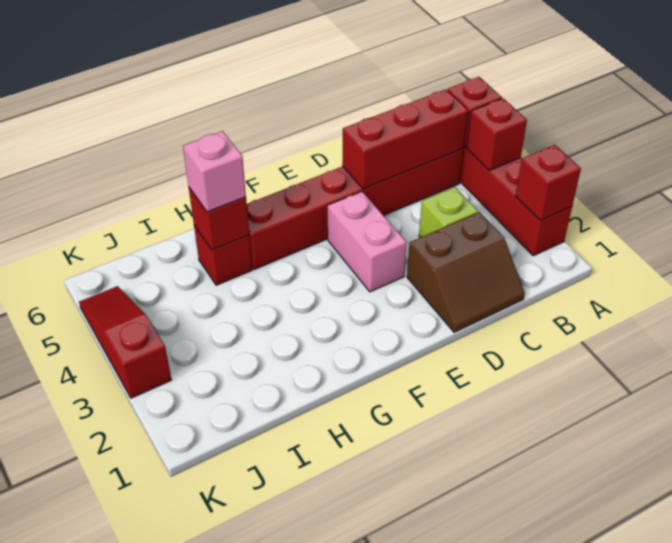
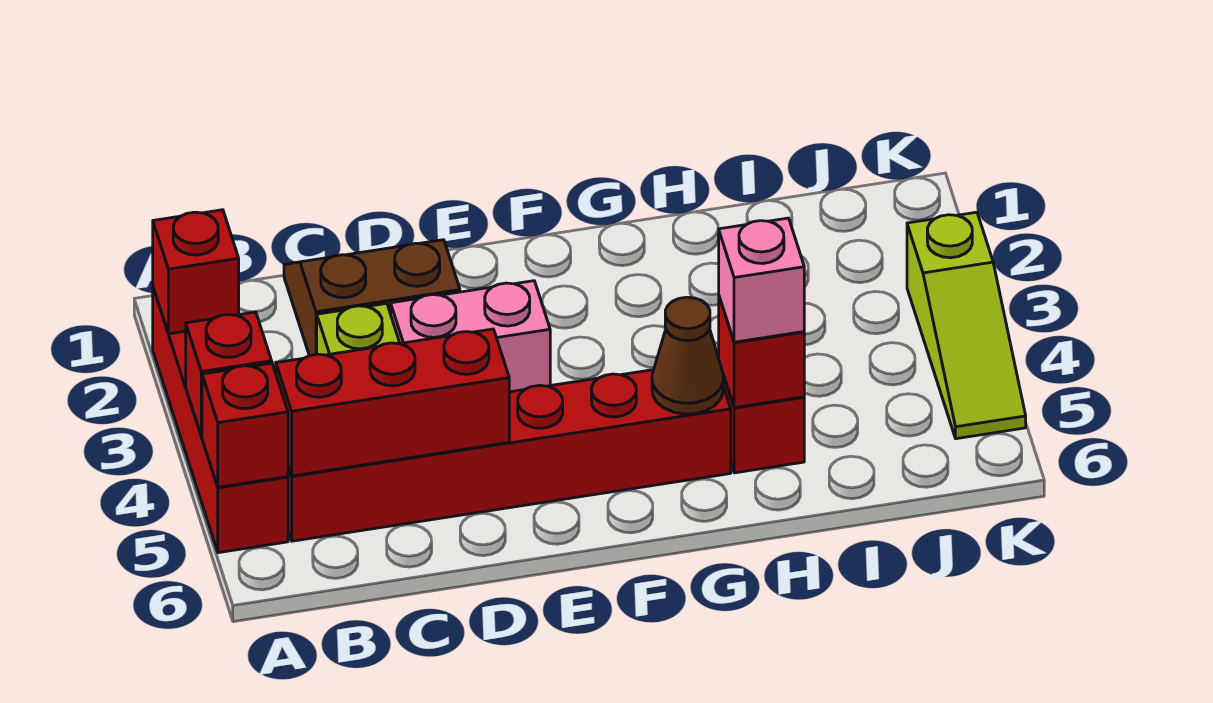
pink 1x2 brick [328,191,407,292] -> pink 1x2 brick turned to [391,281,550,392]
none -> brown 1x1 cone [652,297,723,414]
red 1x3 slope [79,286,171,398] -> lime 1x3 slope [907,212,1026,439]

